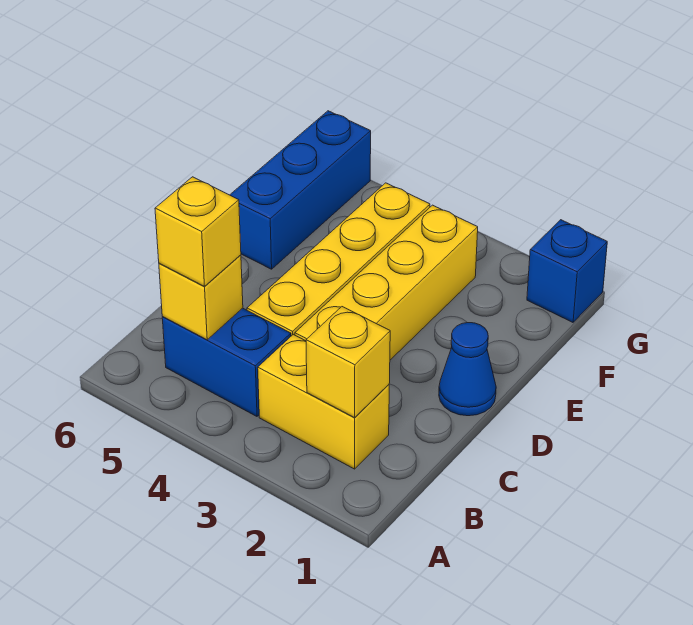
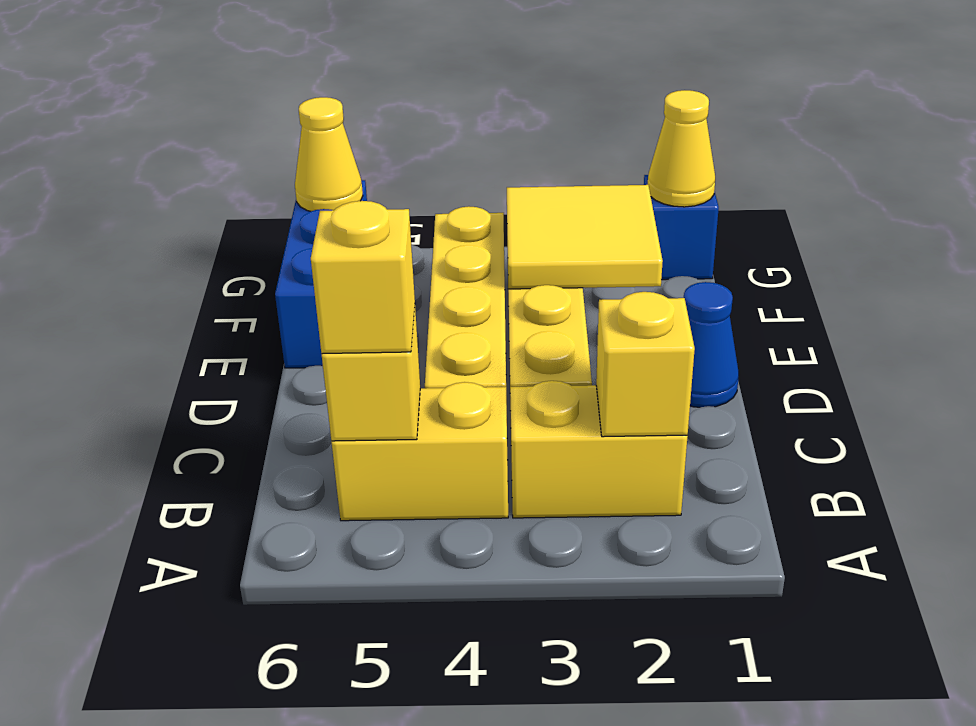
blue 1x2 brick [162,308,291,416] -> yellow 1x2 brick [332,382,508,521]
none -> yellow 2x2 tile [507,185,663,289]
none -> yellow 1x1 cone [648,90,715,207]
none -> yellow 1x1 cone [295,97,363,211]

